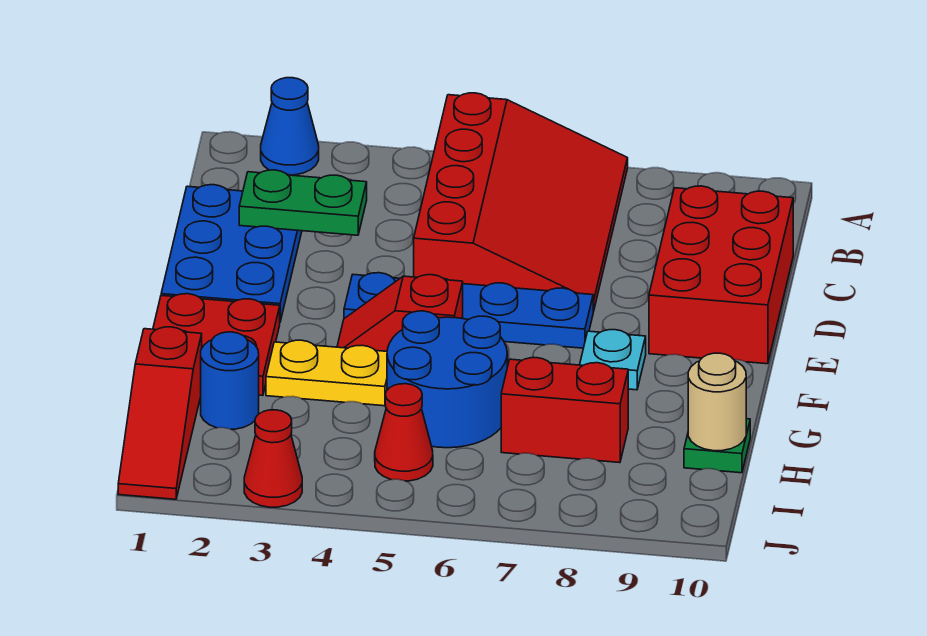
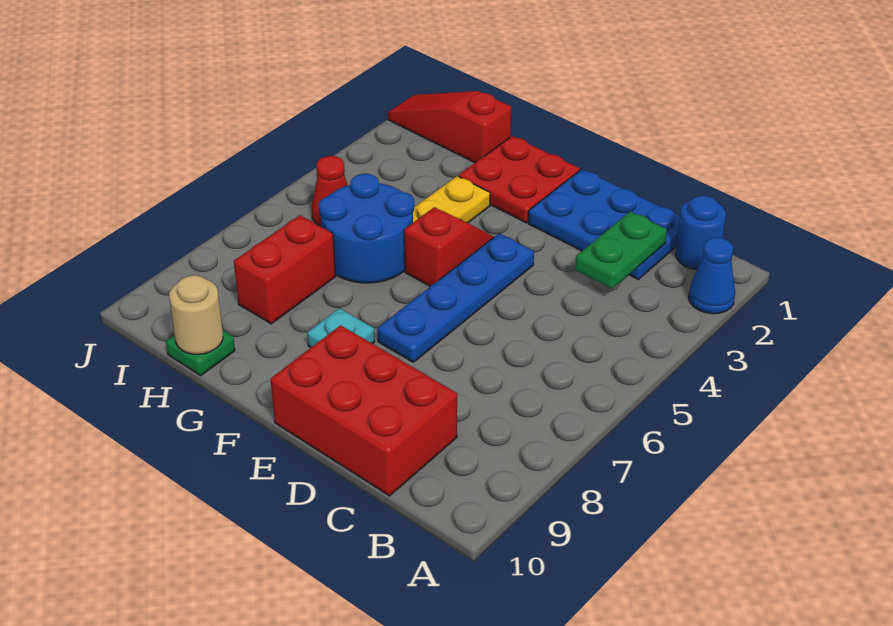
red 3x4 slope [414,93,628,312] -> none
blue 1x1 round brick [201,332,259,429] -> blue 1x1 round brick moved to [676,196,726,270]
red 1x1 cone [244,410,302,507] -> none

